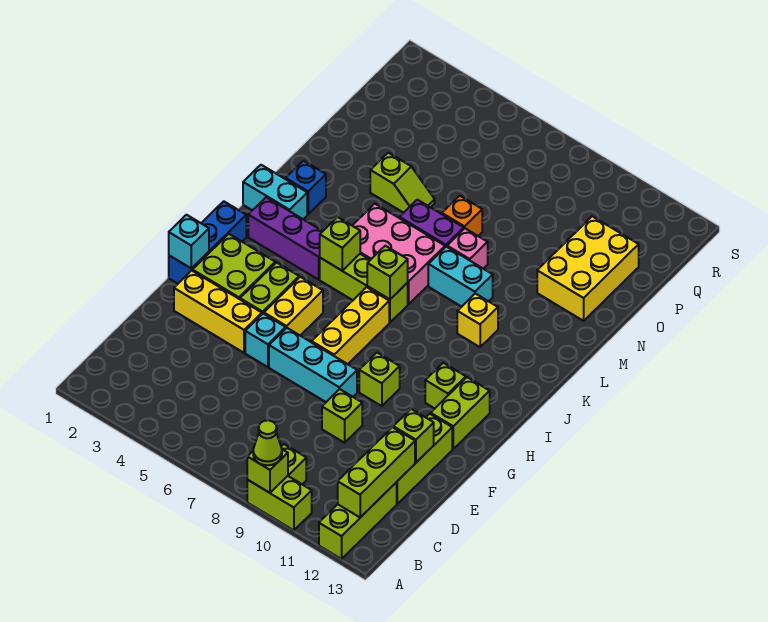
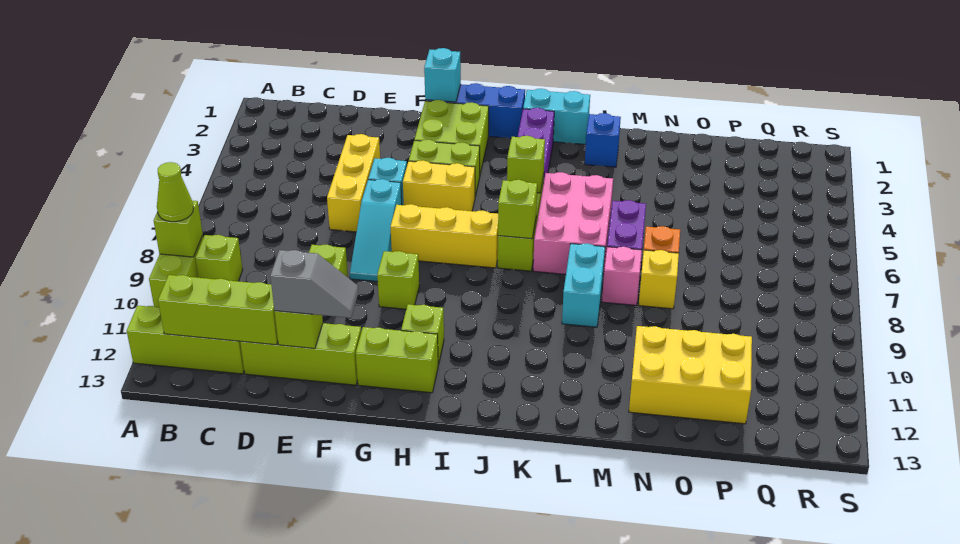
none -> grey 1x2 slope [270,250,359,318]
yellow 1x3 brick [174,270,262,353] -> yellow 1x3 brick moved to [327,134,380,232]
cyan 1x3 brick [269,328,357,402] -> cyan 1x3 slope [350,179,402,282]
cyan 1x2 brick [243,165,307,219] -> cyan 1x2 brick turned to [523,89,590,144]
yellow 1x1 brick [457,294,498,347] -> yellow 1x1 brick moved to [639,250,679,309]
lime 1x2 slope [370,153,435,213] -> none

